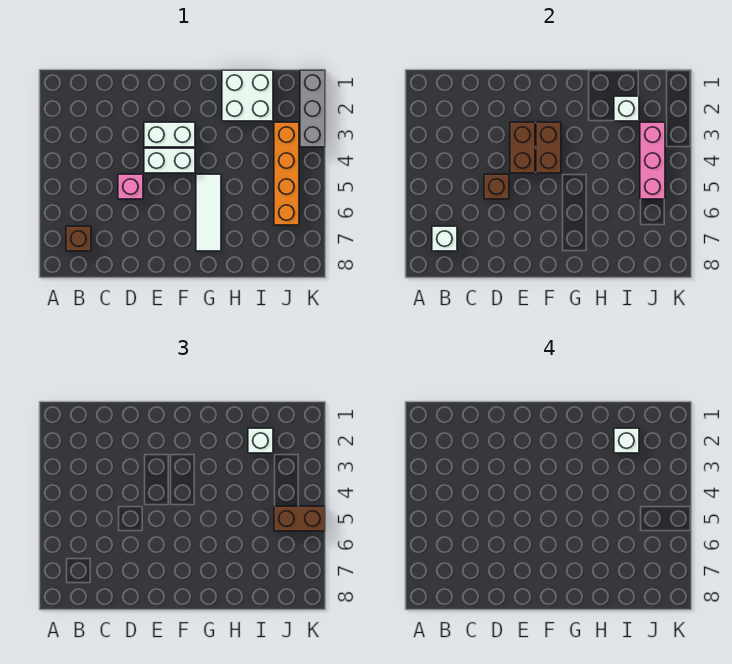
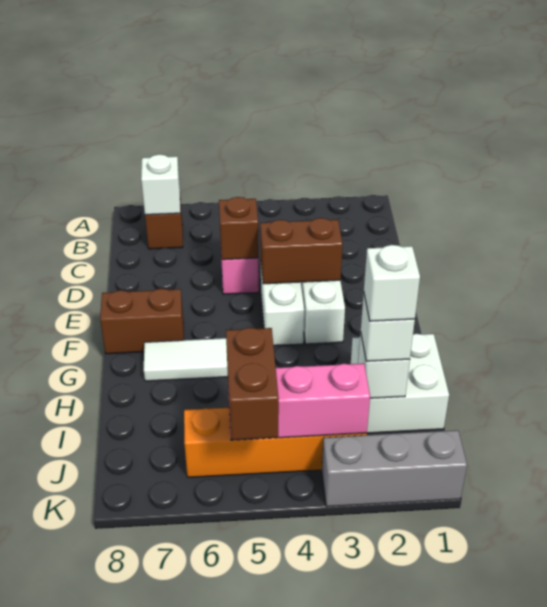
brown 1x2 brick [536,122,561,173] -> brown 1x2 brick moved to [100,289,184,354]

